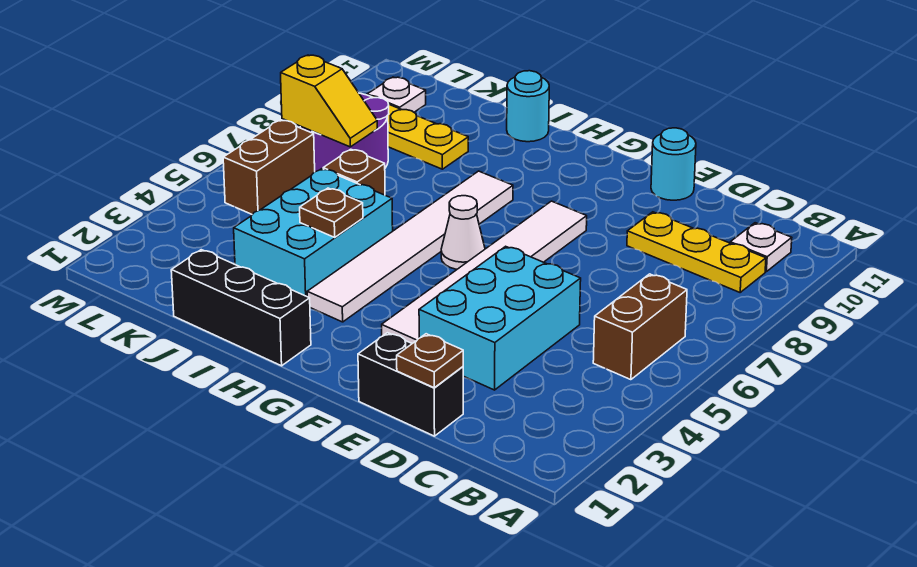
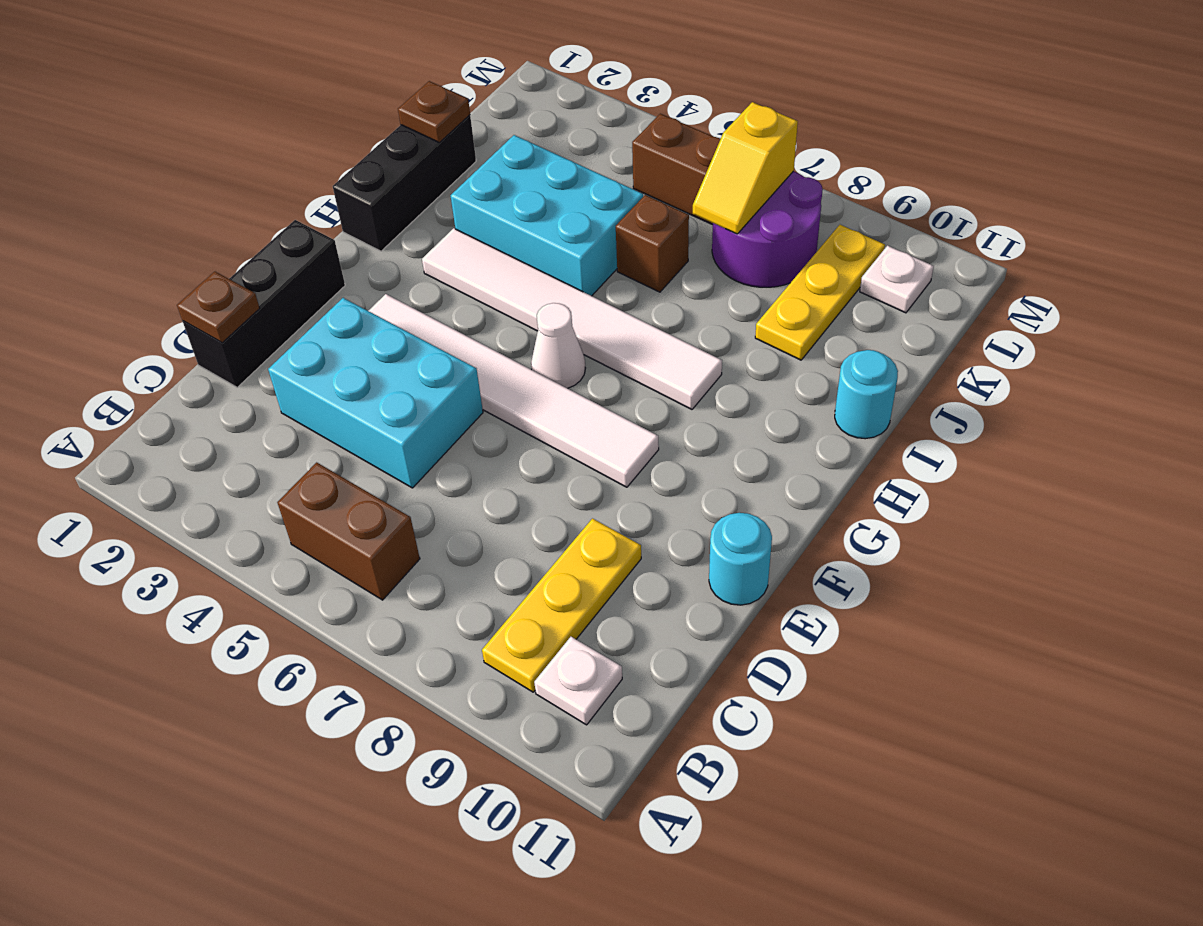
black 1x2 brick [358,333,463,436] -> black 1x3 brick [183,220,345,387]
brown 1x1 plate [300,188,363,237] -> brown 1x1 plate moved to [398,81,470,142]

